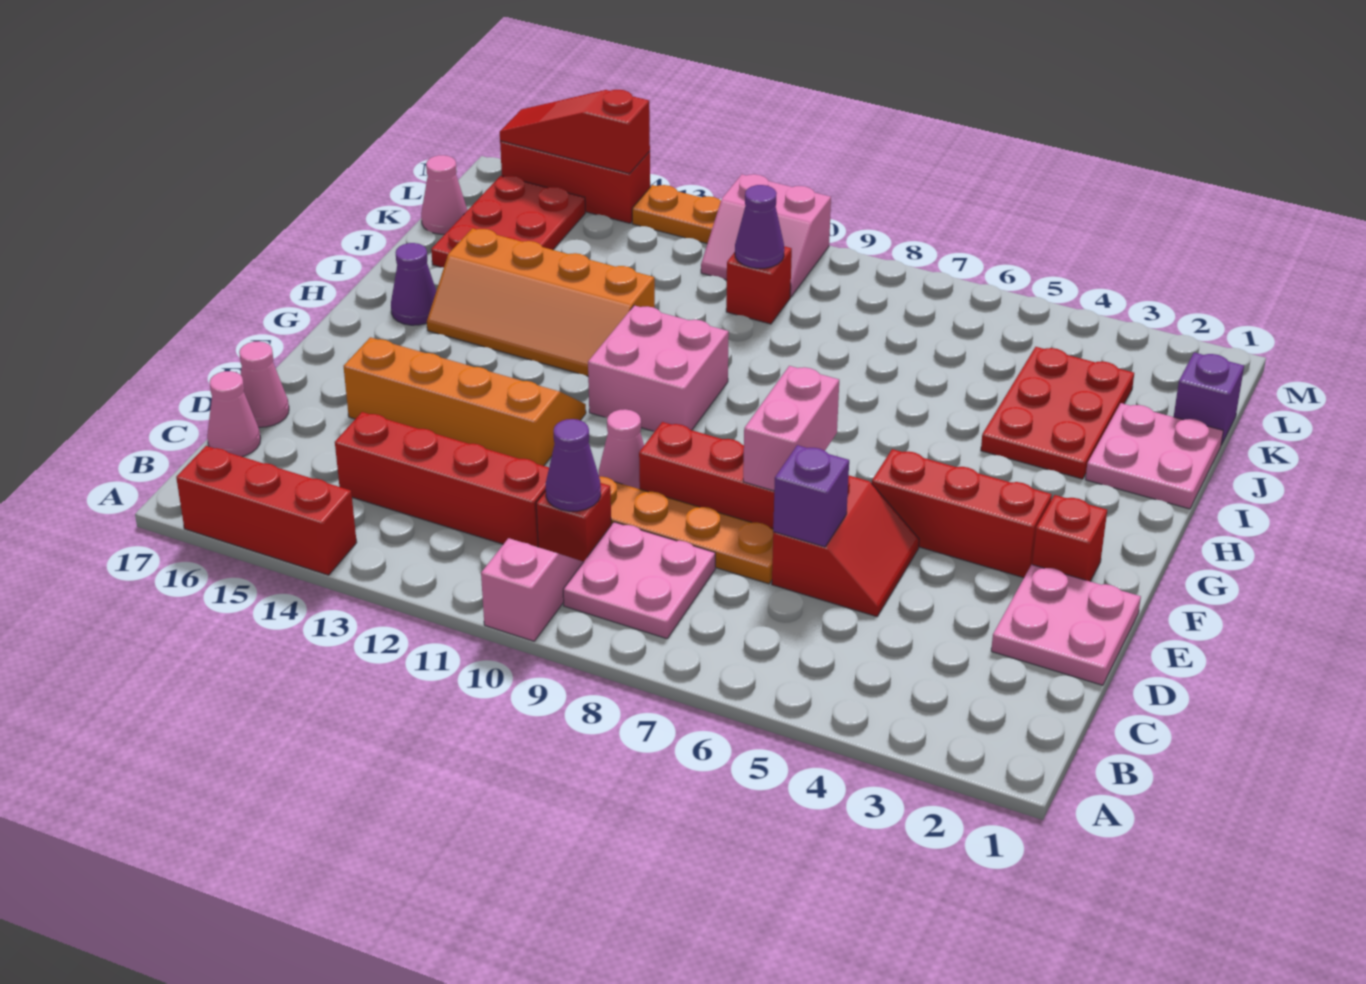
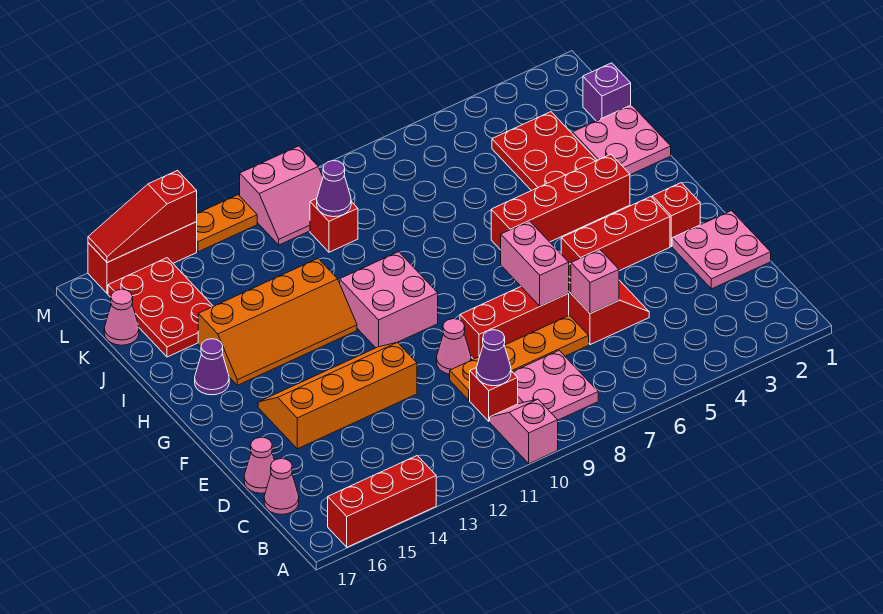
red 1x4 brick [335,412,549,547] -> red 1x4 brick moved to [491,154,630,250]
purple 1x1 brick [773,445,849,547] -> pink 1x1 brick [571,249,619,314]

